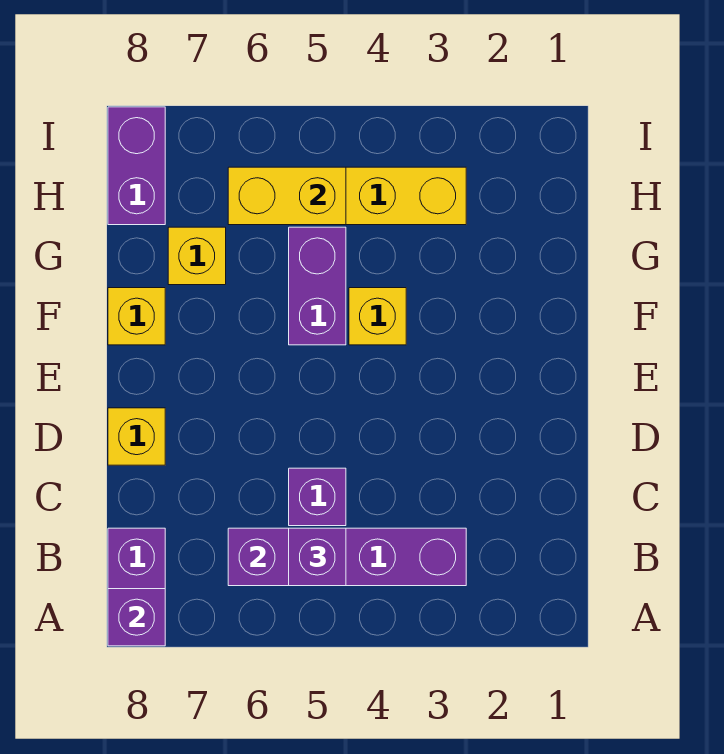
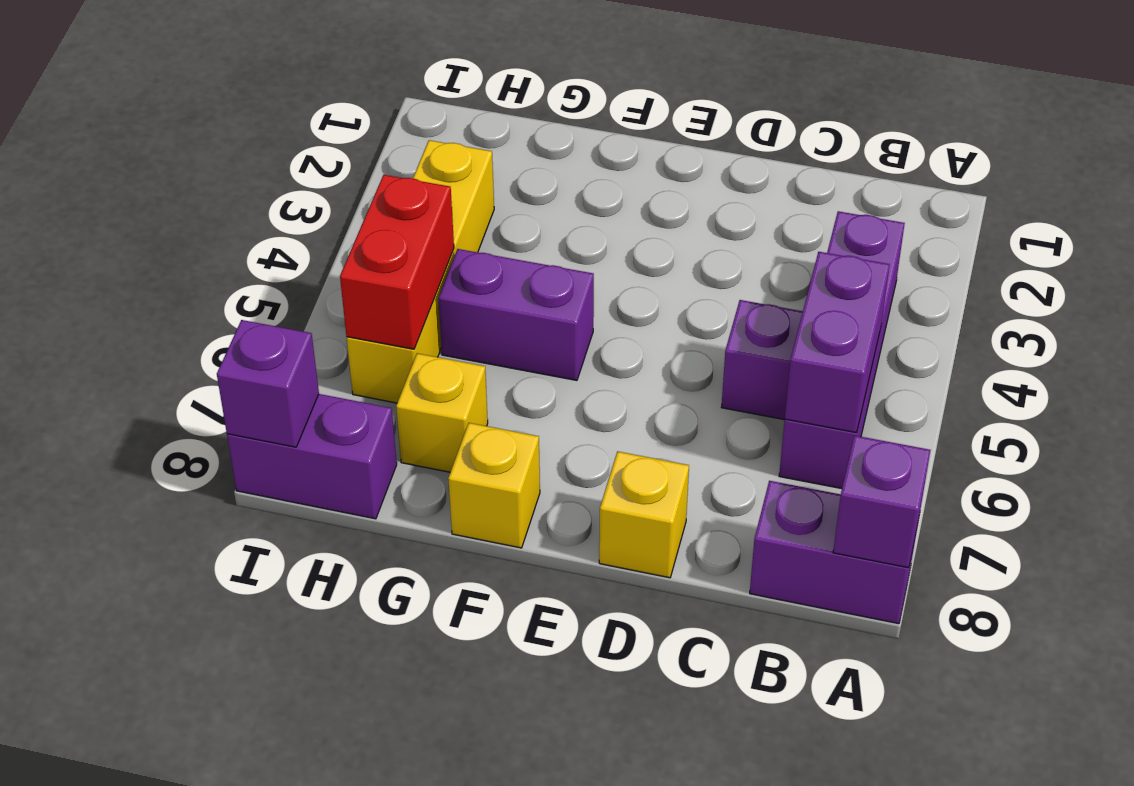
purple 1x1 brick [289,528,346,586] -> purple 1x1 brick moved to [217,320,319,447]
yellow 1x1 brick [349,288,406,345] -> none
yellow 1x2 brick [228,167,346,225] -> red 1x2 brick [340,175,454,349]

